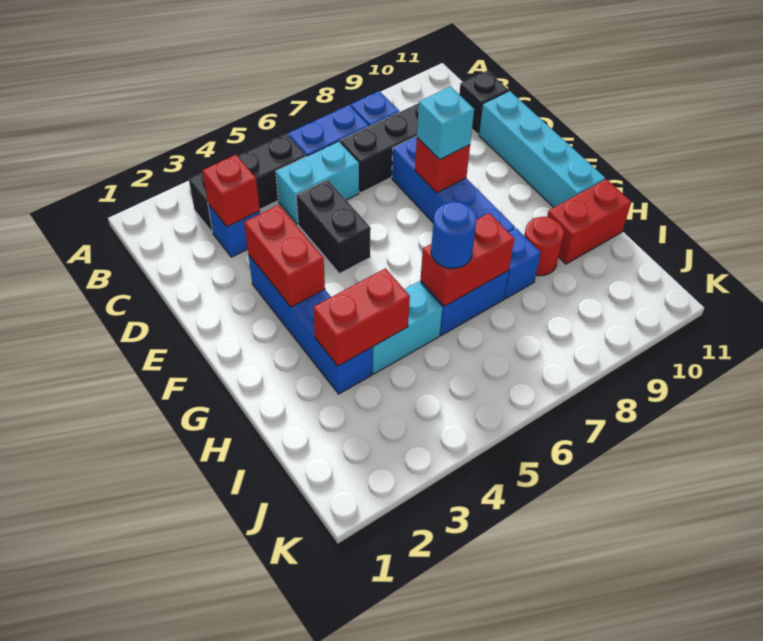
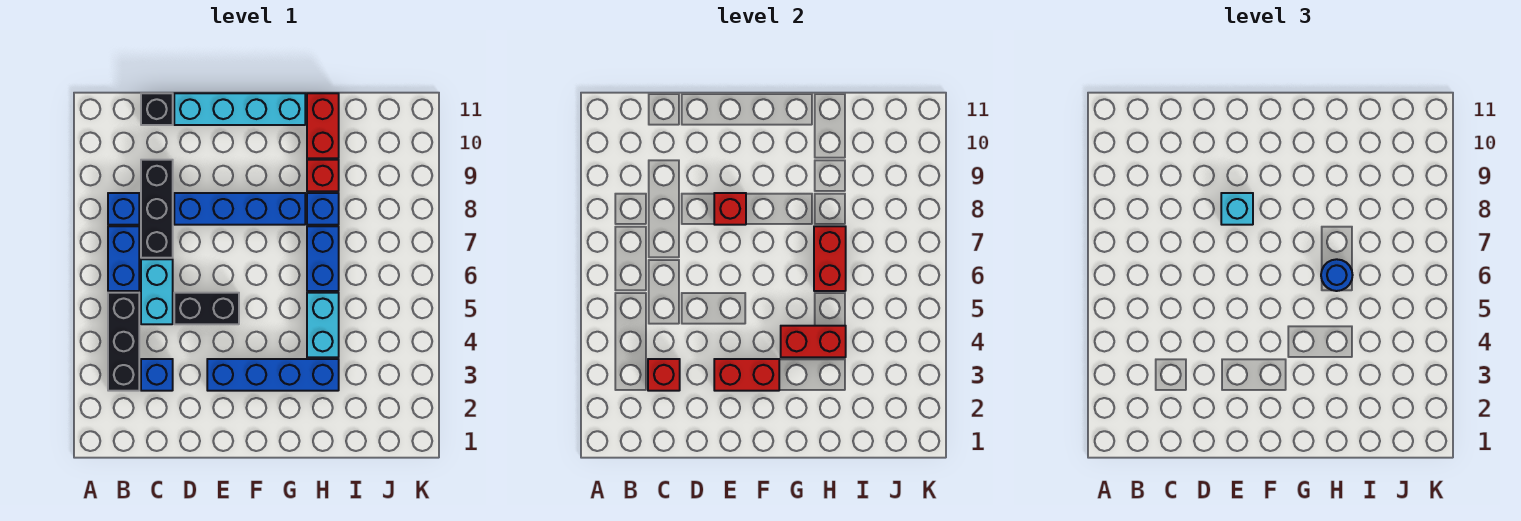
red 1x2 brick [313,268,410,366] -> red 1x2 brick turned to [781,326,846,357]
red 1x1 round brick [524,217,564,276] -> red 1x1 brick [307,160,339,191]

